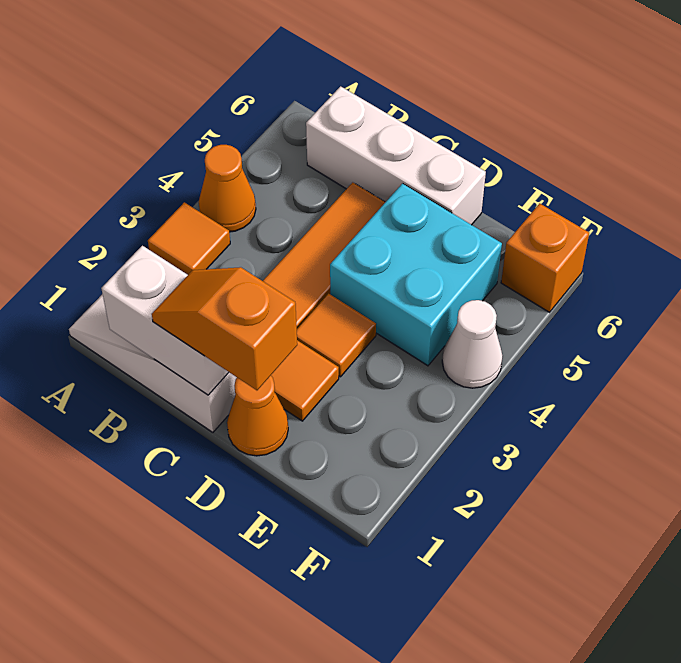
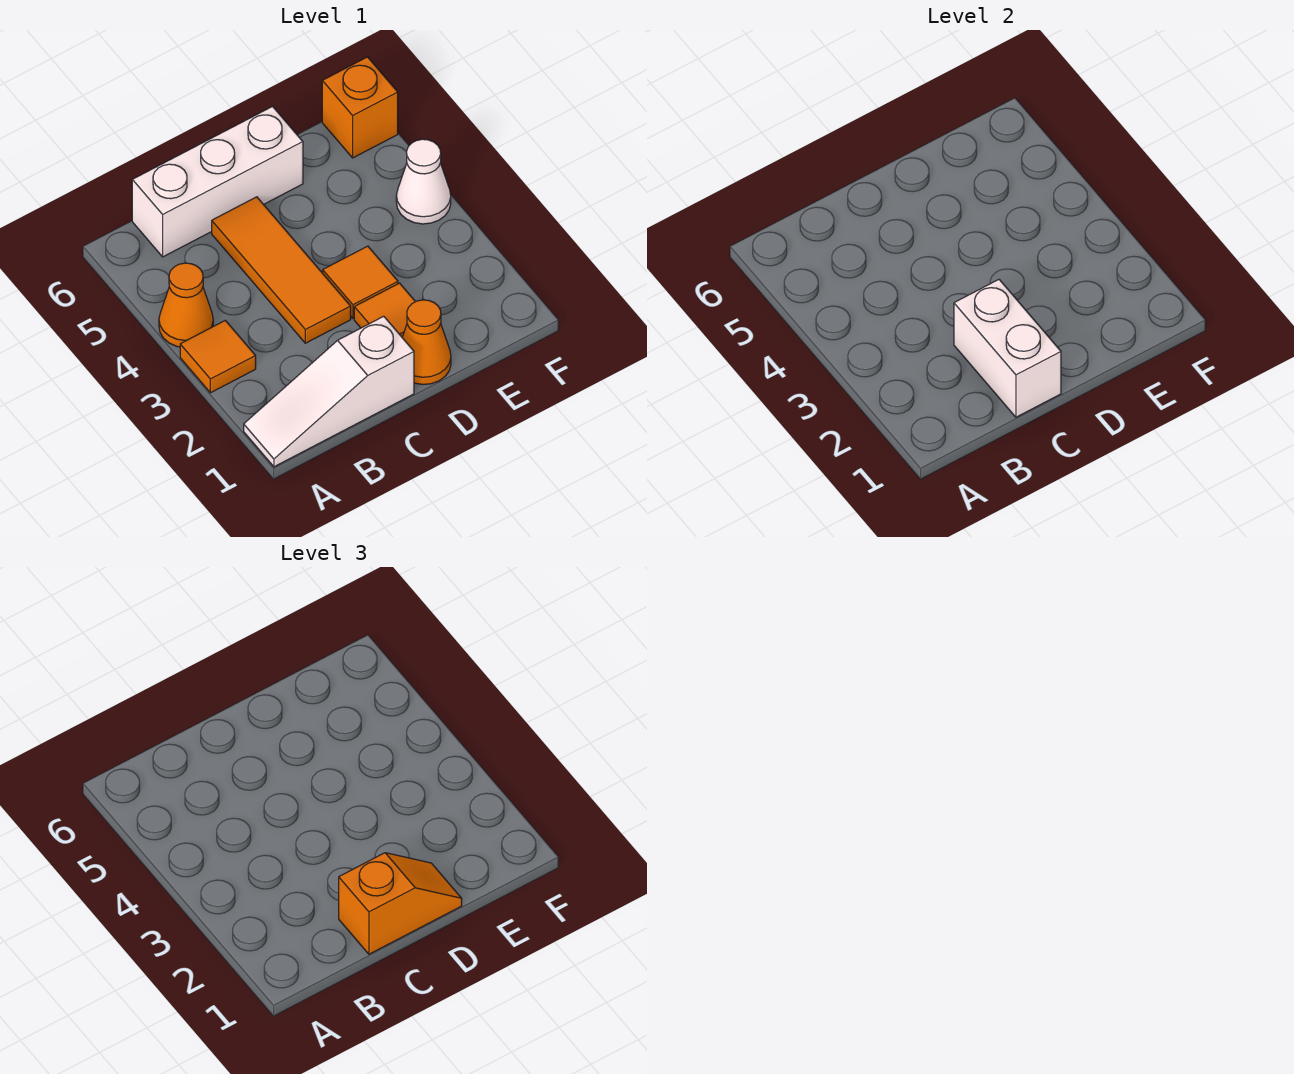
white 1x2 brick [101,246,229,395] -> white 1x2 brick turned to [954,280,1061,417]
orange 1x2 slope [152,267,297,390] -> orange 1x2 slope turned to [339,853,462,954]
cyan 2x2 brick [330,184,502,366] -> none

